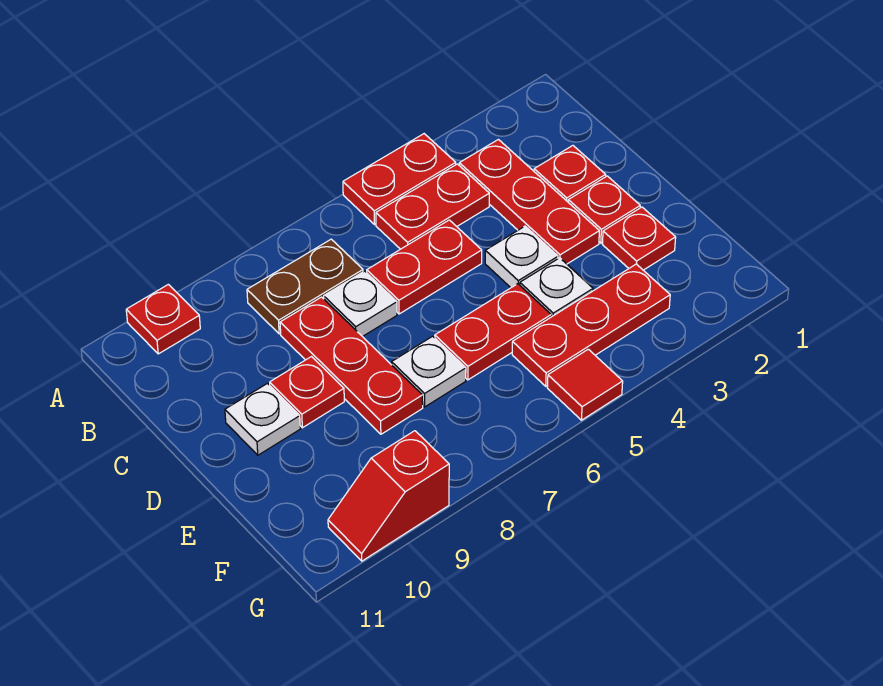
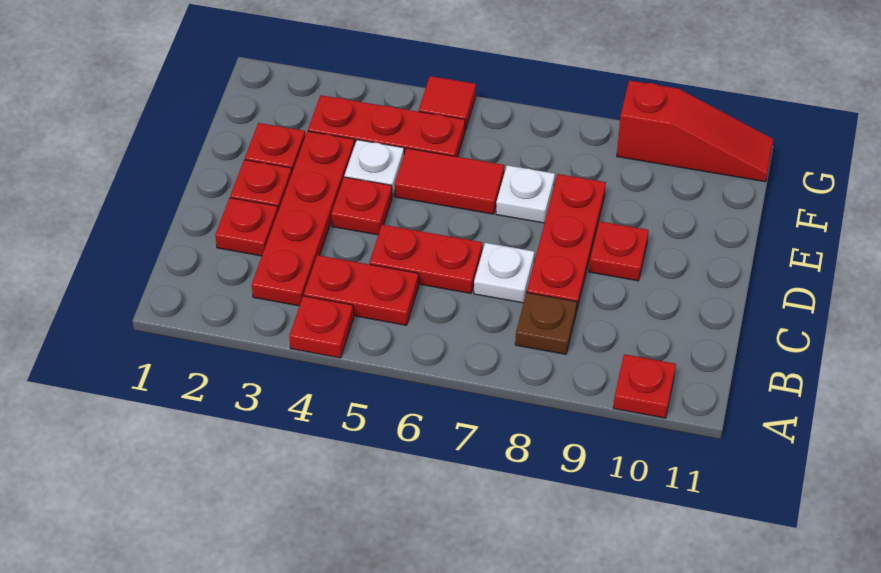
red 1x2 plate [343,134,456,224] -> red 1x1 plate [289,296,354,358]
red 1x3 plate [459,140,599,264] -> red 1x4 plate [252,131,355,306]
brown 1x2 plate [247,239,363,334] -> brown 1x1 plate [515,293,577,354]
white 1x1 plate [485,226,558,288] -> red 1x1 plate [331,177,392,235]
white 1x1 plate [225,383,300,455] -> none
red 1x2 plate [435,284,551,380] -> red 1x2 tile [395,148,504,214]
red 1x2 slope [328,431,449,561] -> red 1x3 slope [617,81,774,182]

